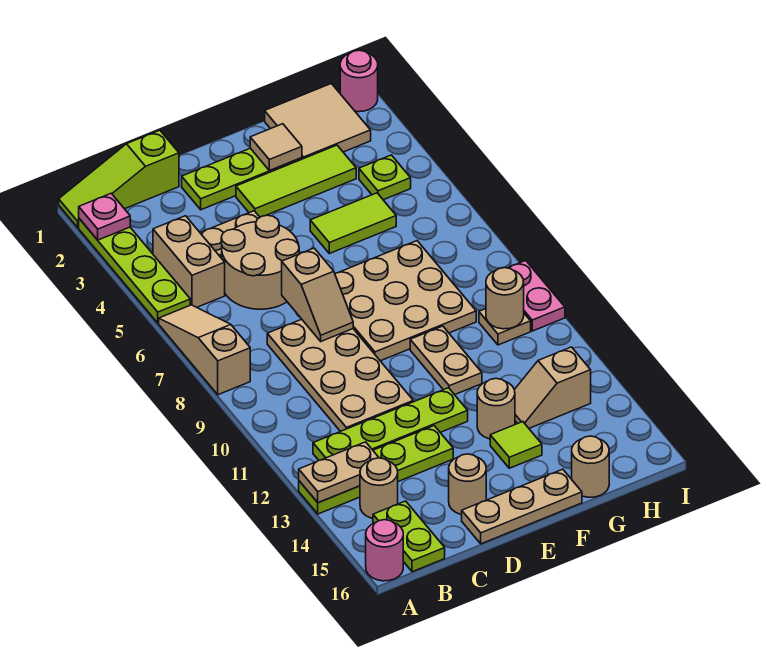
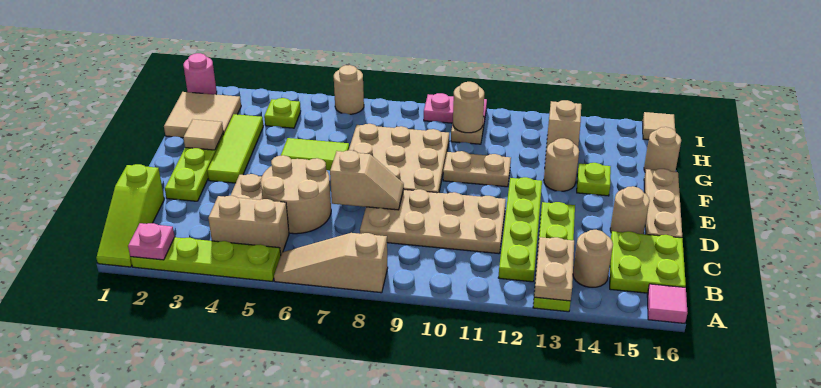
pink 1x1 round brick [366,520,403,581] -> pink 1x1 tile [647,284,688,323]
lime 1x2 plate [373,501,445,572] -> lime 2x2 plate [610,231,686,293]
lime 1x2 tile [310,193,396,253] -> lime 1x2 tile turned to [281,138,349,171]
lime 1x1 tile [490,422,542,468] -> lime 1x1 plate [577,163,611,196]
none -> tan 1x1 round brick [334,65,364,114]
none -> tan 1x1 tile [642,112,675,140]

